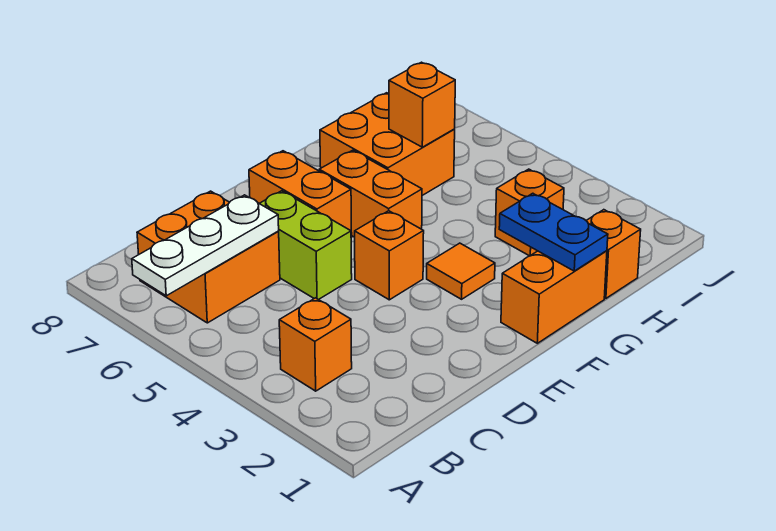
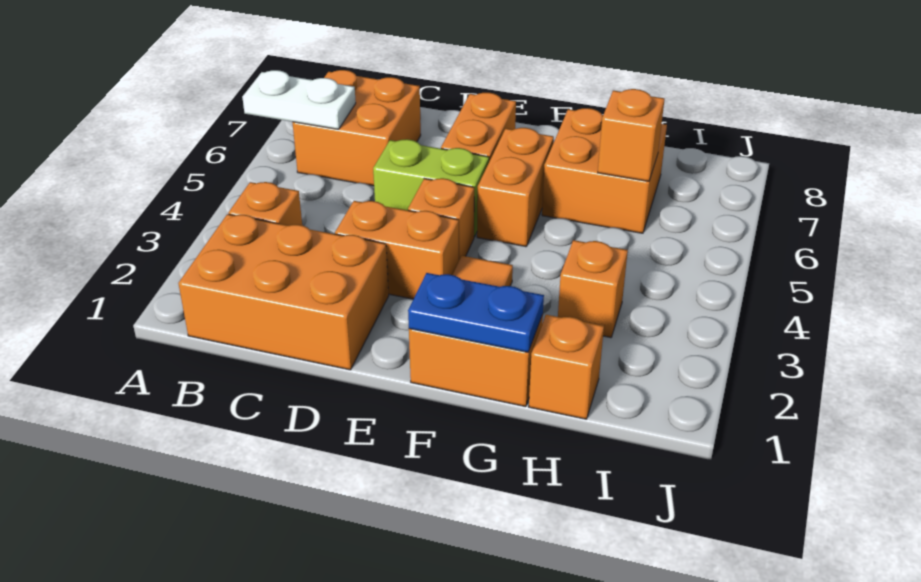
white 1x3 plate [132,195,279,296] -> white 1x2 plate [242,70,356,129]
none -> orange 2x3 brick [178,214,389,370]
none -> orange 1x2 brick [335,201,459,299]
lime 1x2 brick [259,191,352,300] -> lime 1x2 brick turned to [373,139,489,237]
blue 1x2 plate [499,193,608,271] -> blue 1x2 plate turned to [408,273,544,352]

